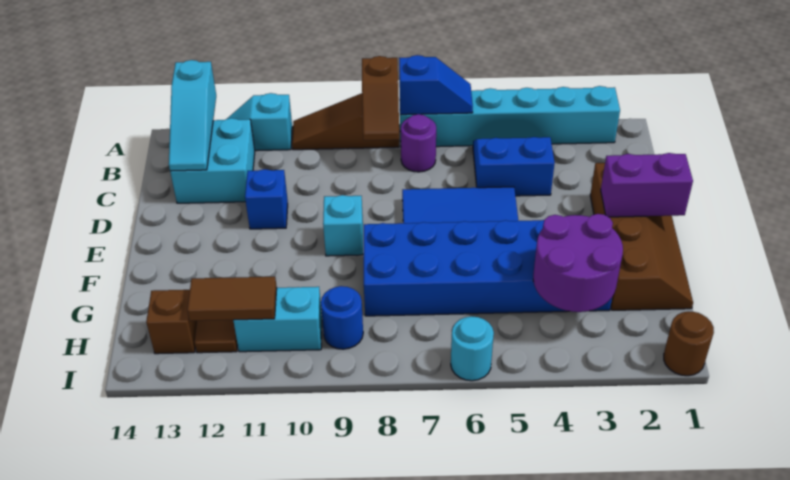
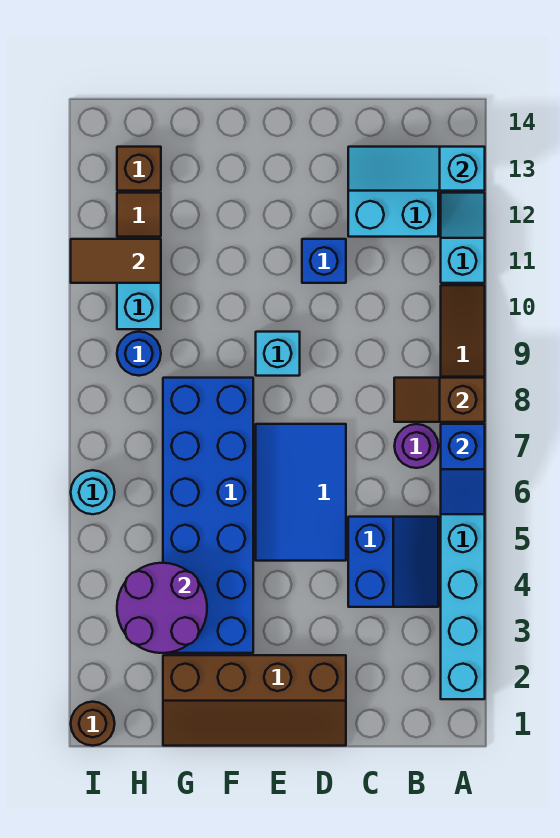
purple 1x2 brick [601,153,693,217] -> none
brown 1x2 tile [187,277,277,321] -> brown 1x2 tile turned to [71,239,161,283]

